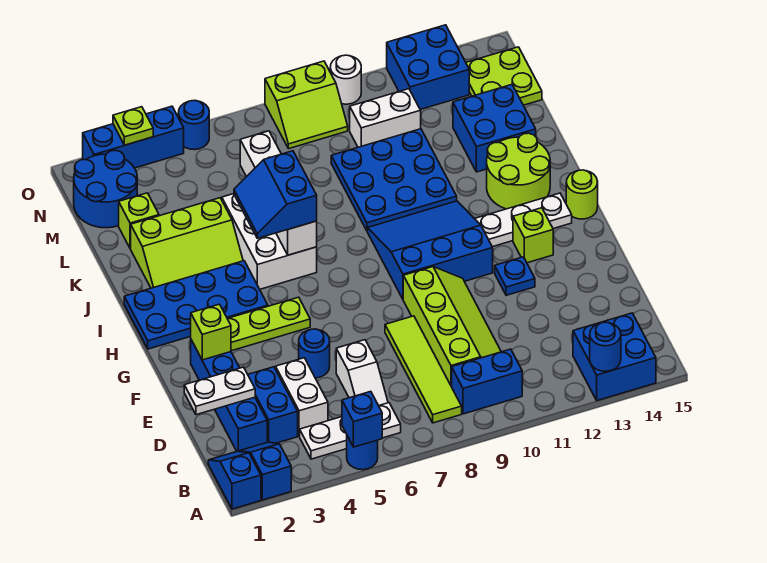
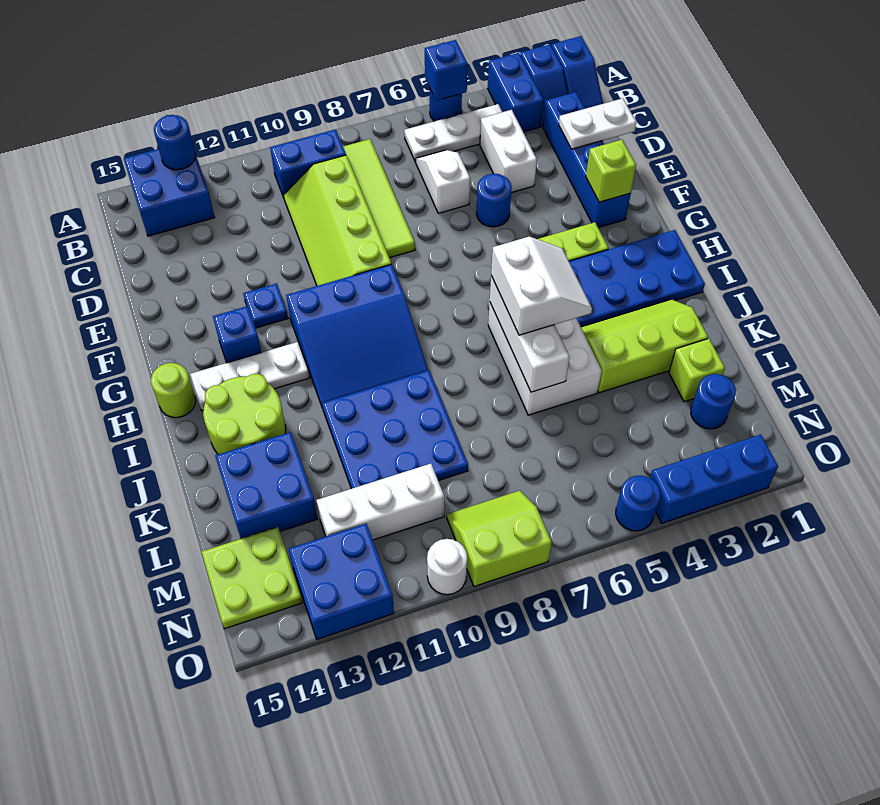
blue 1x2 brick [248,367,298,443] -> blue 1x2 brick moved to [488,53,543,132]
lime 1x1 brick [513,208,553,263] -> blue 1x1 brick [213,306,261,363]
blue 2x2 slope [234,151,317,238] -> white 2x2 slope [491,237,592,335]
white 1x4 brick [240,131,317,255] -> white 1x3 brick [490,276,570,392]
blue 2x2 round brick [74,150,137,228] -> blue 1x1 round brick [691,374,736,429]
white 1x2 brick [350,89,421,147] -> white 1x3 brick [317,464,444,540]
lime 1x1 plate [113,107,153,145] -> none

